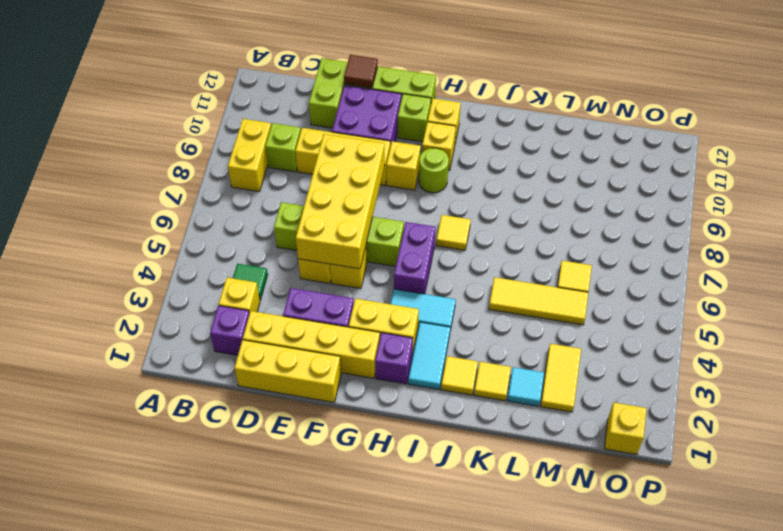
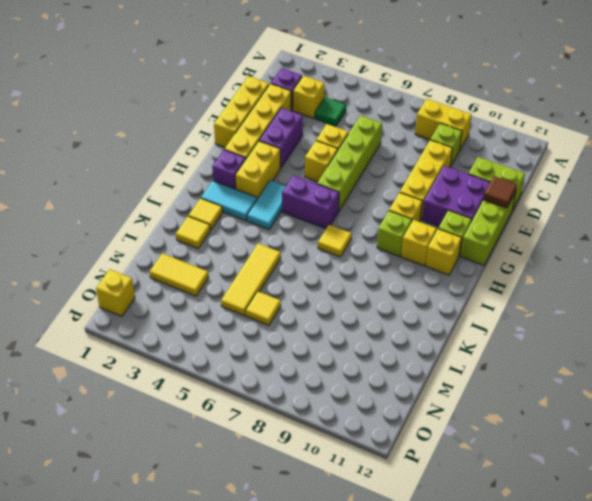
yellow 2x4 brick [296,134,385,269] -> none
lime 1x1 round brick [419,148,449,193] -> lime 1x1 brick [377,211,412,257]
cyan 1x1 tile [507,367,544,406] -> none

